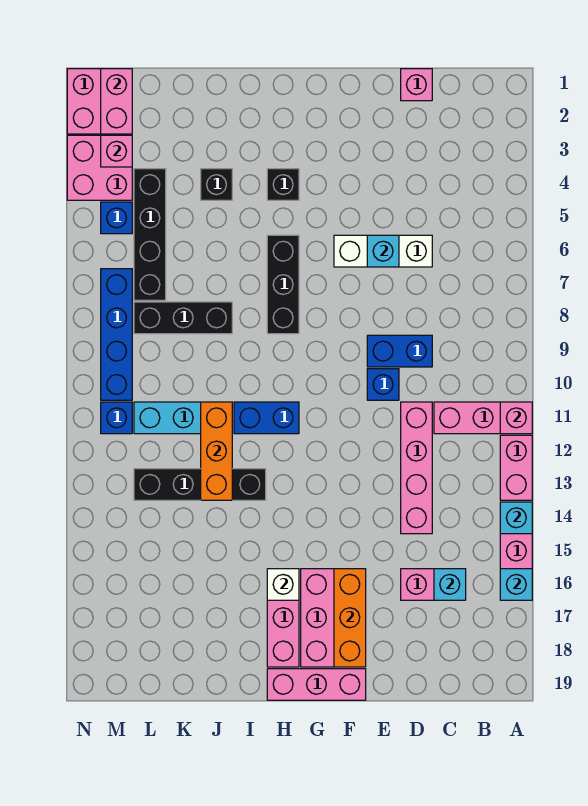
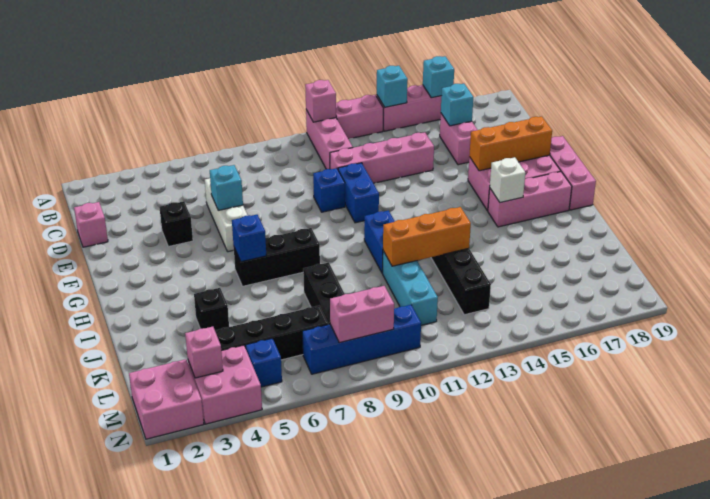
blue 1x2 brick [367,335,432,367] -> blue 1x2 brick moved to [338,163,379,223]
black 1x1 brick [267,169,299,200] -> black 1x1 brick moved to [159,201,193,247]
pink 1x2 brick [101,69,132,134] -> pink 1x2 brick moved to [330,286,394,343]
blue 1x1 brick [101,402,132,434] -> blue 1x1 brick moved to [232,215,266,262]

